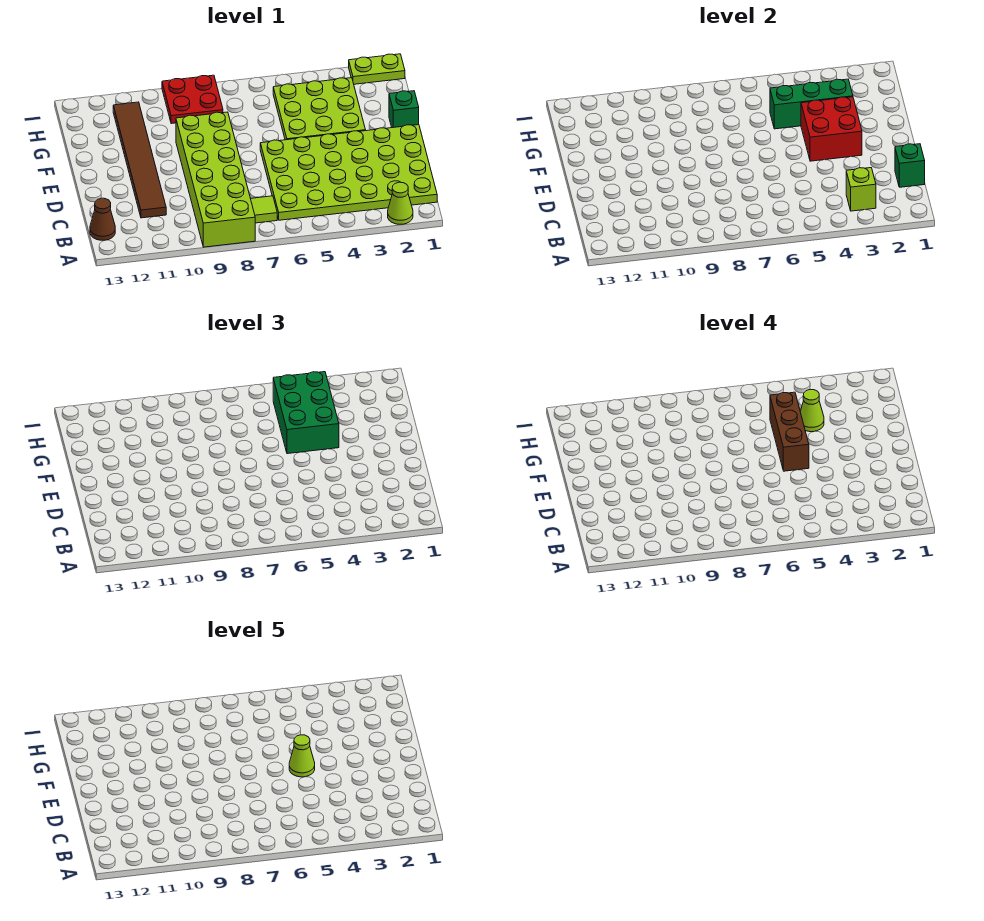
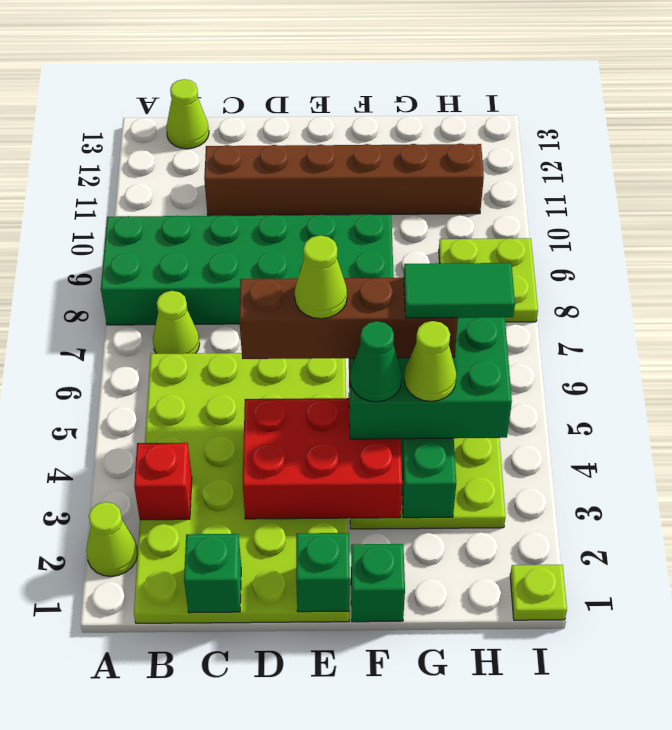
lime 2x6 brick [176,112,255,247] -> green 2x6 brick [101,214,394,325]
lime 1x1 brick [846,168,876,211] -> red 1x1 brick [134,443,192,520]
lime 1x1 tile [251,196,277,223] -> lime 1x1 cone [153,291,200,354]
brown 1x1 cone [90,198,115,240] -> lime 1x1 cone [166,79,209,149]
brown 1x6 tile [113,102,166,218] -> brown 1x6 brick [204,143,484,216]
none -> green 1x1 brick [296,533,350,612]
red 2x2 brick [801,97,862,161] -> red 2x3 brick [243,398,402,519]
brown 1x3 brick [770,392,809,471] -> brown 1x4 brick [239,278,458,359]
none -> green 1x1 cone [350,321,402,402]
none -> green 1x2 tile [404,263,515,318]
red 2x2 plate [162,75,223,124] -> lime 2x2 plate [439,238,538,322]
lime 1x2 plate [349,54,405,84] -> lime 1x1 plate [510,565,567,620]

